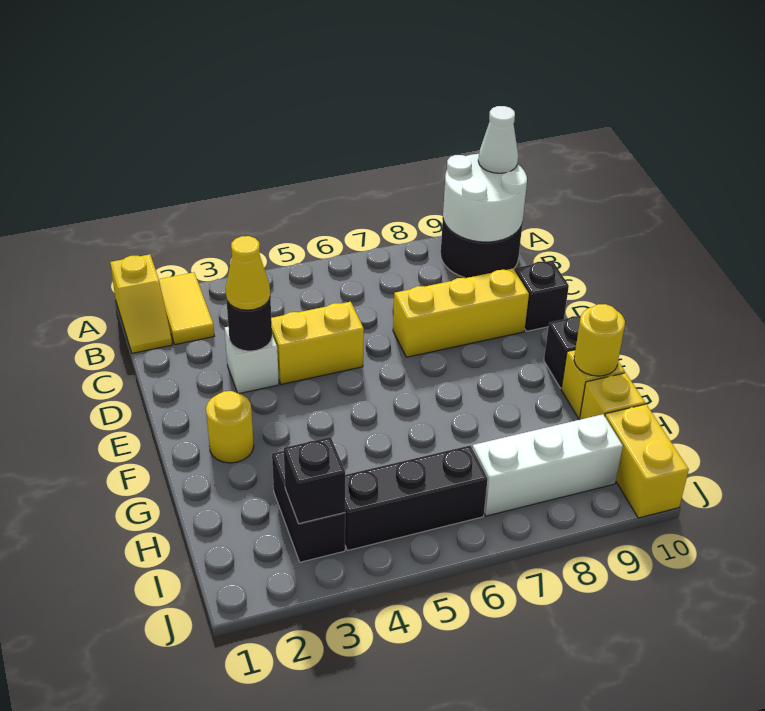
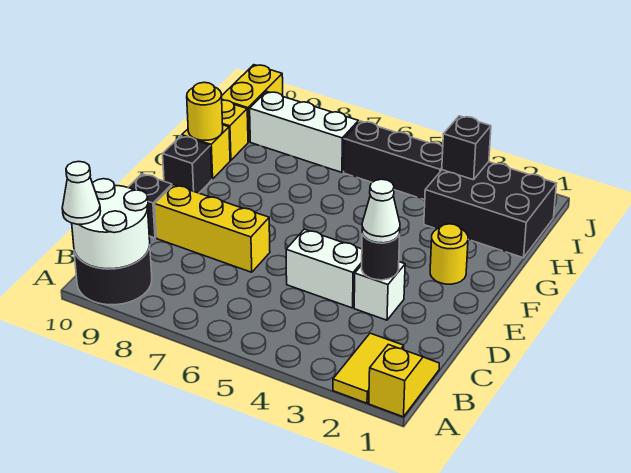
yellow 1x1 cone [226,236,270,310] -> white 1x1 cone [362,179,400,243]
yellow 1x2 brick [271,302,364,384] -> white 1x2 brick [286,229,362,308]
black 1x2 brick [272,451,345,562] -> black 2x3 brick [424,162,556,258]

